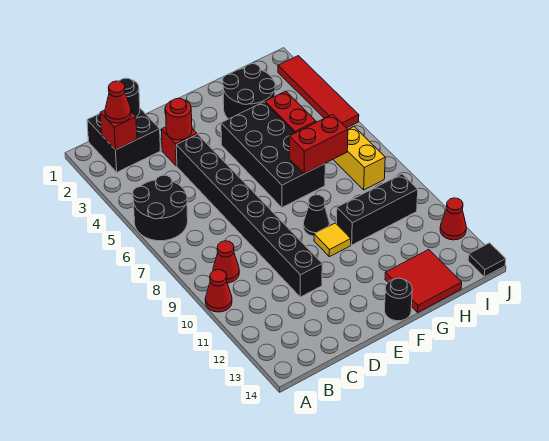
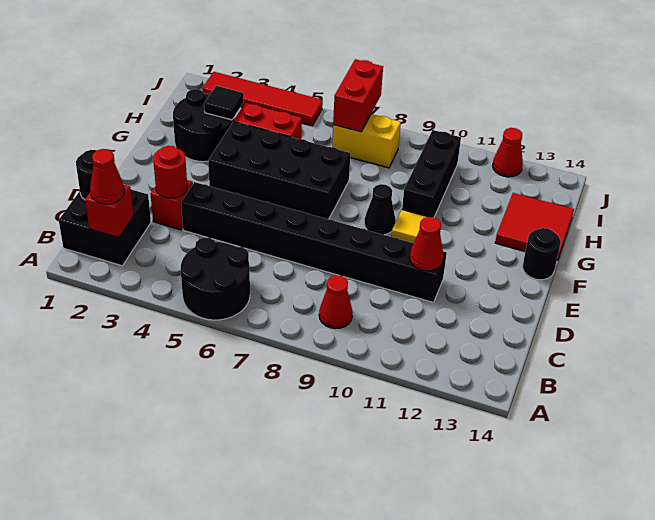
red 1x1 cone [205,270,232,312] -> red 1x1 cone moved to [410,217,443,271]
red 1x2 brick [289,114,348,174] -> red 1x2 brick moved to [333,59,383,132]
black 1x1 tile [468,243,506,277] -> black 1x1 tile moved to [204,86,244,120]

